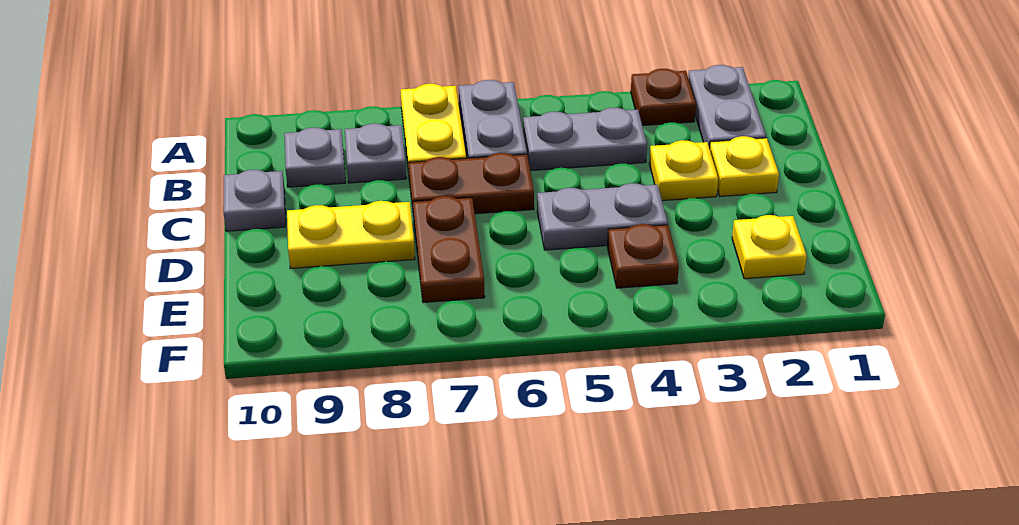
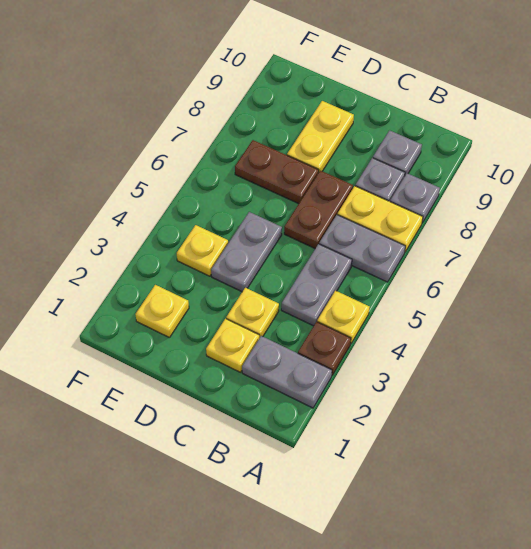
none -> yellow 1x1 plate [317,291,369,343]
grey 1x1 plate [223,170,286,231] -> grey 1x1 plate moved to [390,173,440,223]
brown 1x1 plate [608,224,679,288] -> yellow 1x1 plate [177,225,228,276]

